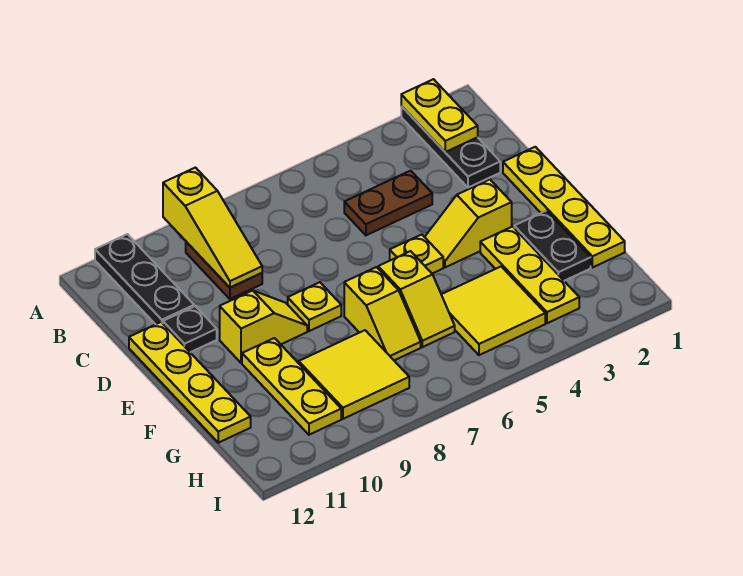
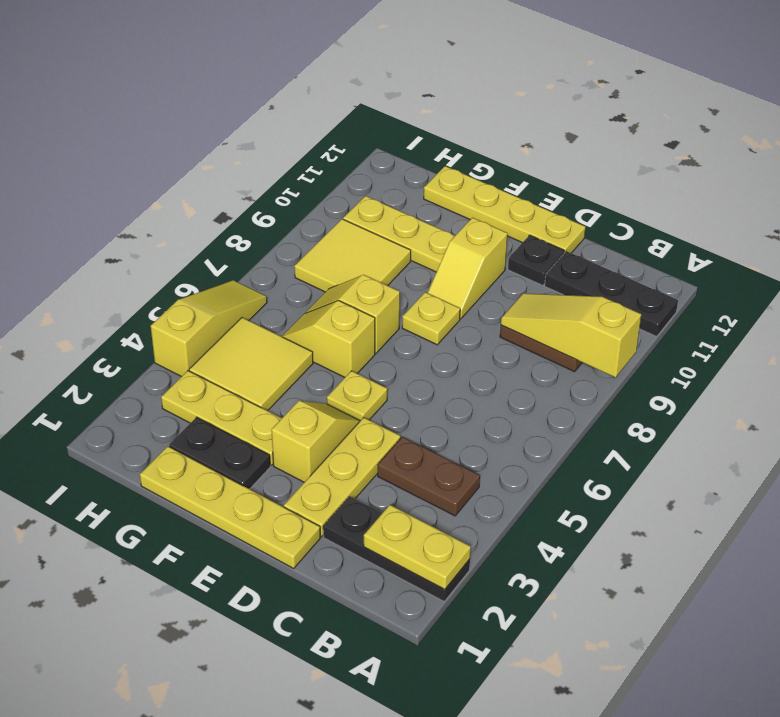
brown 1x2 plate [344,171,432,235] -> brown 1x2 plate turned to [378,437,480,516]
none -> yellow 1x3 plate [284,417,400,536]
none -> yellow 1x3 slope [151,280,267,377]

